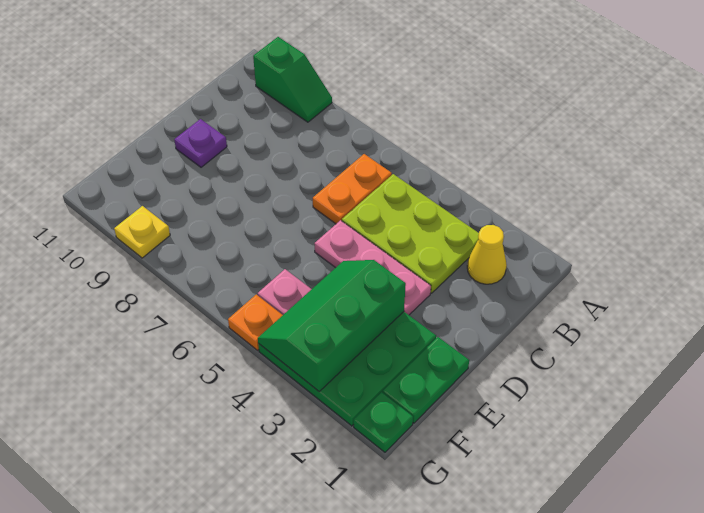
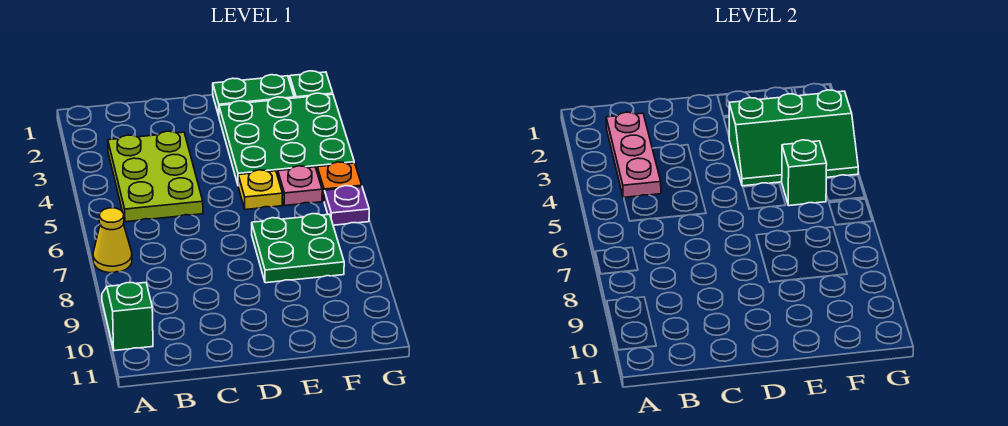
yellow 1x1 cone [467,225,507,284] -> yellow 1x1 cone moved to [93,208,132,273]
orange 1x2 plate [313,154,392,224] -> none
pink 1x3 plate [314,220,431,315] -> pink 1x3 plate moved to [606,112,661,198]
purple 1x1 plate [174,119,227,167] -> purple 1x1 plate moved to [324,186,369,225]
none -> green 2x2 plate [252,214,344,283]
none -> green 1x1 brick [782,140,827,206]
yellow 1x1 plate [114,206,170,258] -> yellow 1x1 plate moved to [238,170,283,210]

